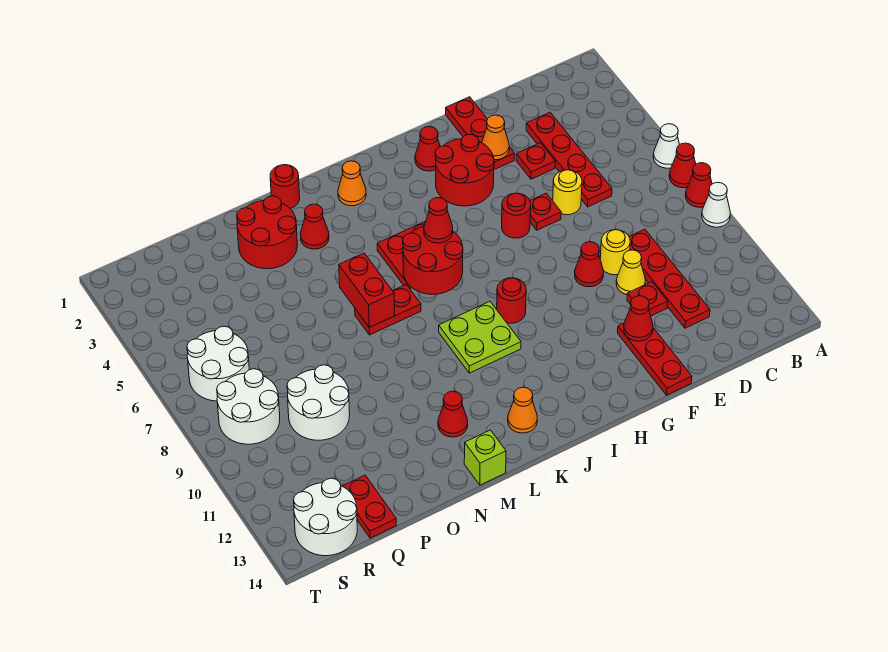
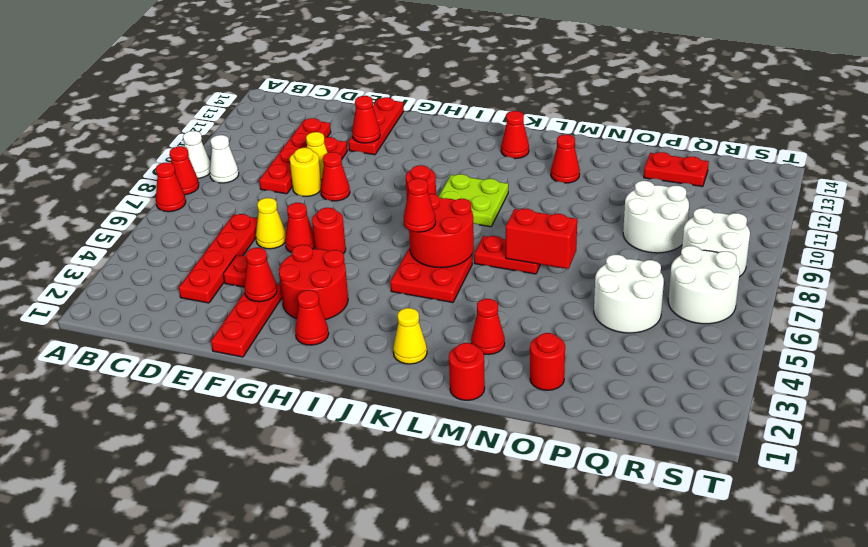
white 1x1 cone [653,124,680,168] -> white 1x1 cone moved to [210,135,239,183]
yellow 1x1 round brick [553,170,582,215] -> yellow 1x1 cone [256,198,286,249]
orange 1x1 cone [482,115,509,160] -> red 1x1 cone [244,248,277,302]
red 1x1 plate [530,193,561,230] -> red 1x1 cone [285,203,315,253]
orange 1x1 cone [338,161,366,206] -> yellow 1x1 cone [393,308,427,364]
orange 1x1 cone [508,387,537,433] -> red 1x1 cone [501,111,529,159]
red 1x2 brick [339,253,395,327] -> red 1x2 brick turned to [506,209,577,269]
lime 1x1 brick [464,430,506,485] -> none
red 2x2 round brick [237,196,297,269] -> red 1x1 round brick [530,333,565,390]
red 1x2 plate [343,475,396,538] -> red 1x2 plate turned to [644,152,709,187]
white 2x2 round brick [294,478,357,556] -> white 2x2 round brick moved to [594,255,664,333]

